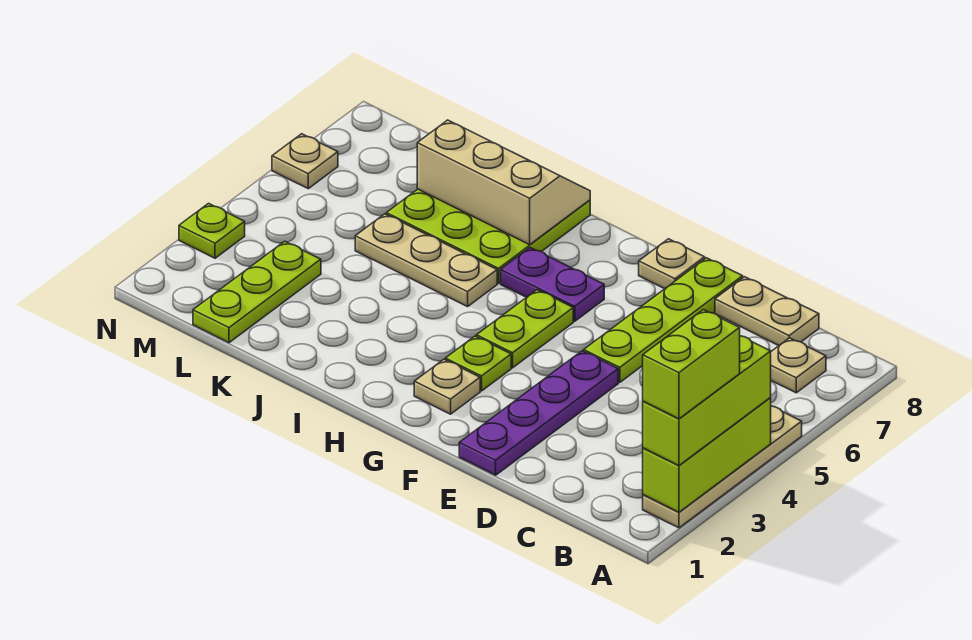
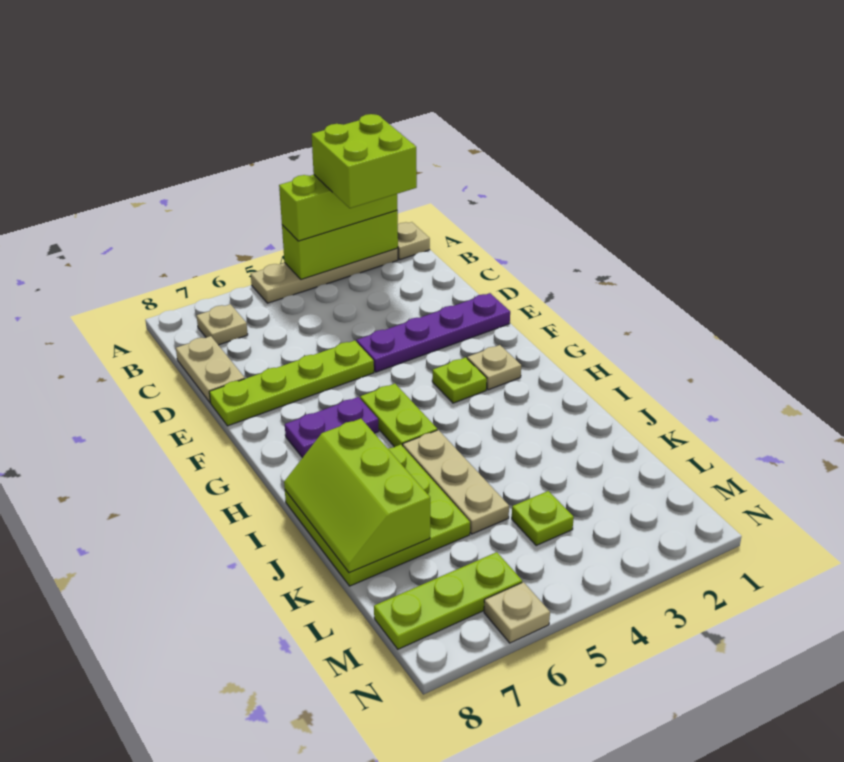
lime 1x2 brick [643,310,740,419] -> lime 2x2 brick [312,114,417,208]
tan 1x1 plate [639,239,705,289] -> tan 1x1 plate moved to [398,222,430,260]
lime 1x2 plate [476,290,573,368] -> lime 1x2 plate turned to [360,384,437,447]
purple 1x2 plate [501,248,604,321] -> purple 1x2 plate turned to [285,397,379,458]
tan 2x3 slope [417,120,590,245] -> lime 2x3 slope [284,419,430,573]
lime 1x3 plate [193,241,321,343] -> lime 1x3 plate moved to [374,552,522,649]
lime 1x1 plate [179,203,245,258] -> lime 1x1 plate moved to [512,491,574,545]

